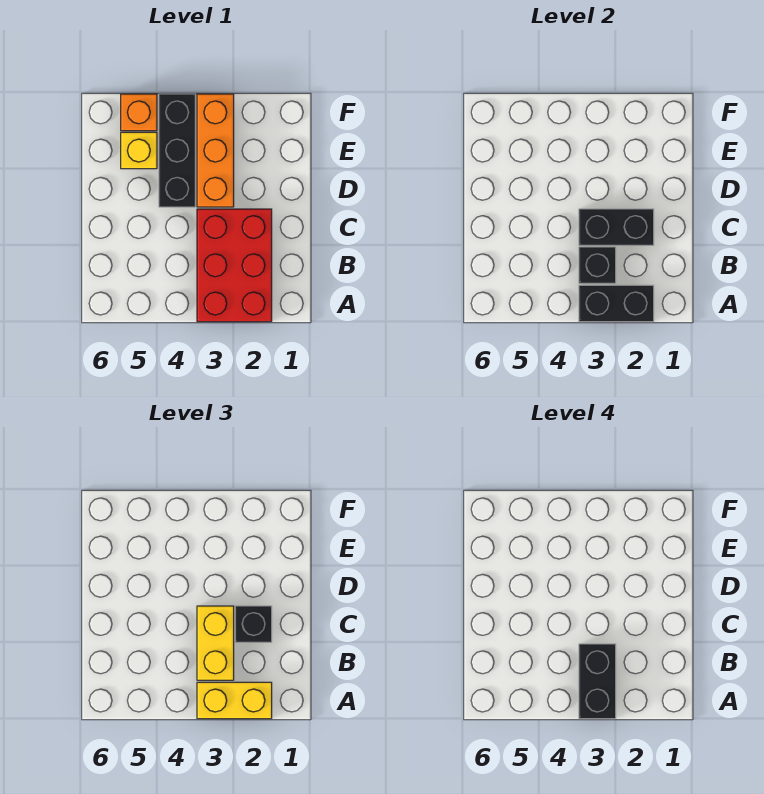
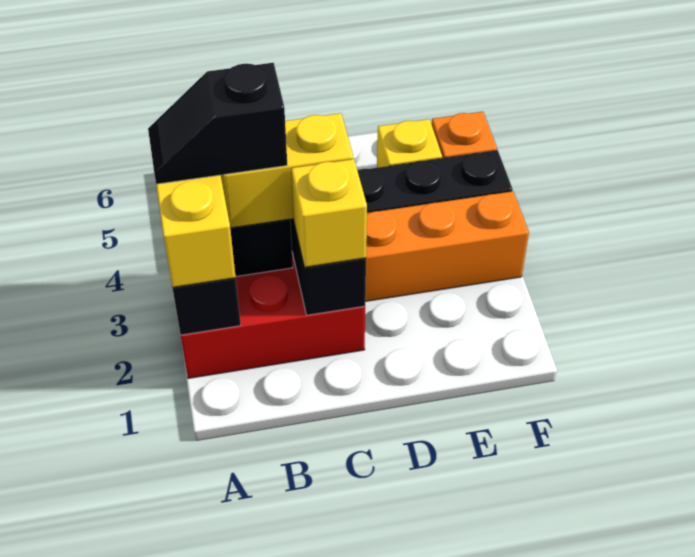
black 1x2 brick [579,644,616,719] -> black 1x2 slope [148,63,287,184]
black 1x1 brick [235,606,272,642] -> yellow 1x1 brick [291,159,367,267]

